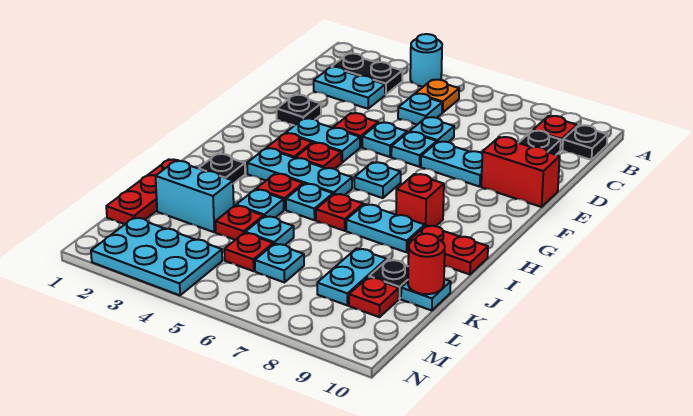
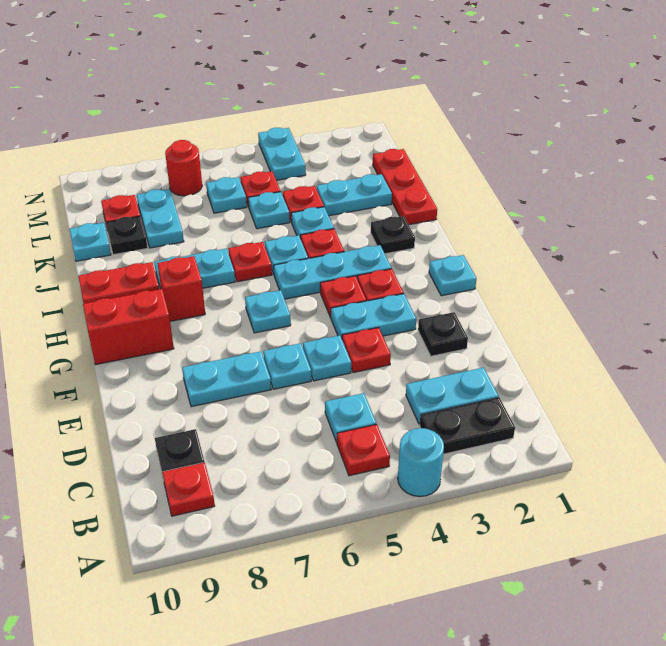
orange 1x1 plate [416,80,459,113] -> red 1x1 plate [337,424,390,476]
black 1x1 plate [563,125,607,160] -> none
cyan 1x1 plate [410,117,454,142] -> cyan 1x1 plate moved to [429,255,476,296]
red 1x2 brick [481,137,560,207] -> red 1x2 brick moved to [83,289,174,365]
cyan 1x2 brick [156,161,234,232] -> cyan 1x2 plate [317,174,392,216]
red 1x1 round brick [408,234,445,294] -> red 1x1 round brick moved to [165,140,202,196]
cyan 2x3 plate [91,217,222,295] -> cyan 1x2 plate [258,128,306,180]

